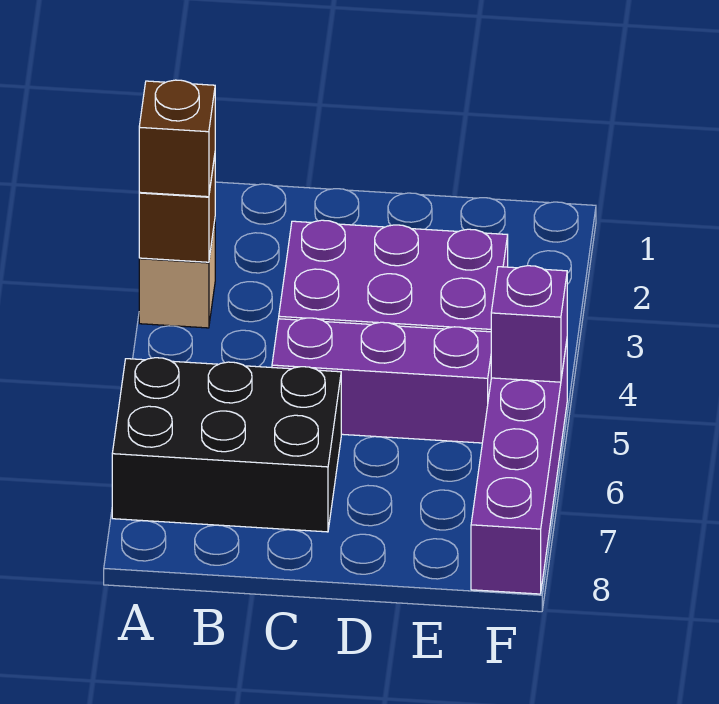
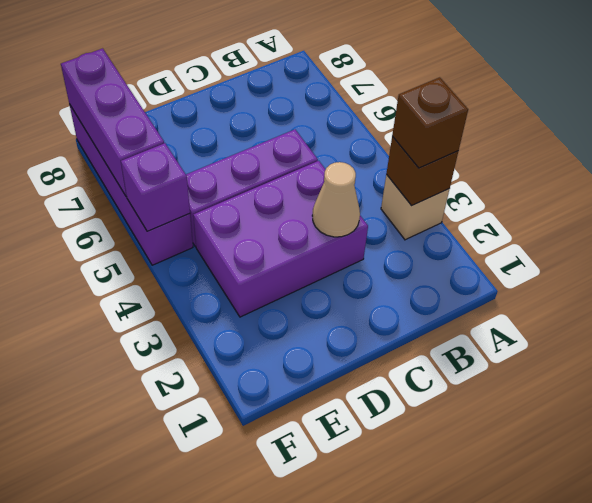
black 2x3 brick [112,358,341,532] -> none
none -> tan 1x1 cone [312,162,360,237]
none -> purple 1x3 brick [61,48,164,197]

